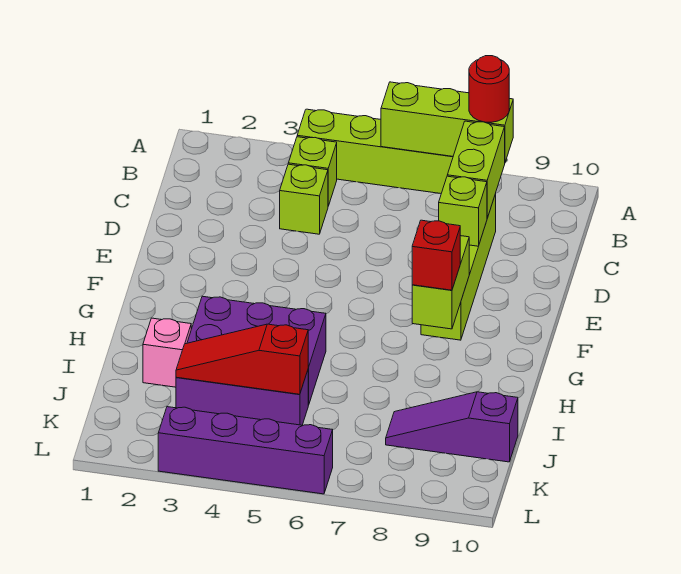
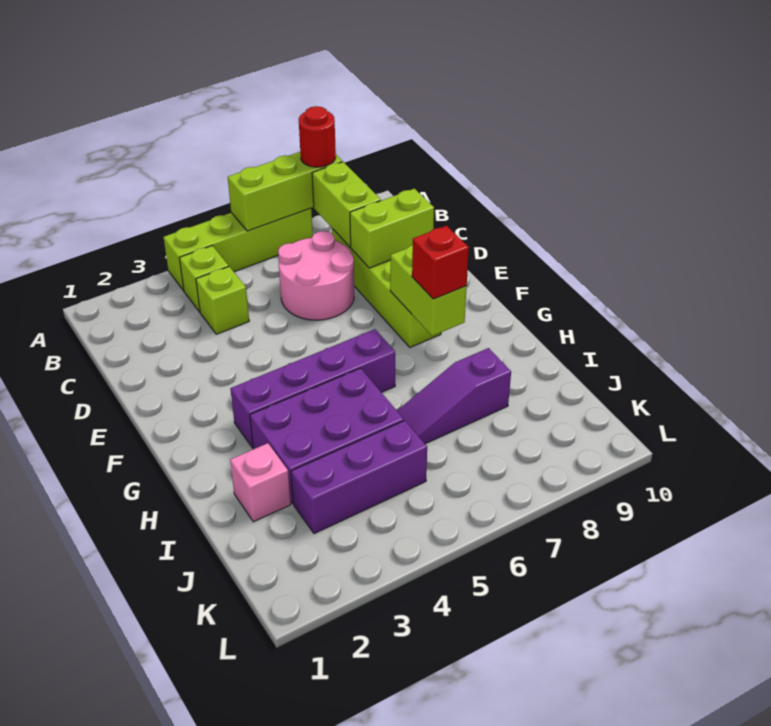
none -> pink 2x2 round brick [278,231,354,320]
lime 1x1 brick [439,176,487,246] -> lime 1x2 brick [350,189,434,268]
red 1x3 slope [176,324,308,394] -> none
purple 1x3 slope [386,392,518,462] -> purple 1x3 slope moved to [397,348,511,444]
purple 1x4 brick [158,407,333,494] -> purple 1x4 brick moved to [230,329,395,448]

